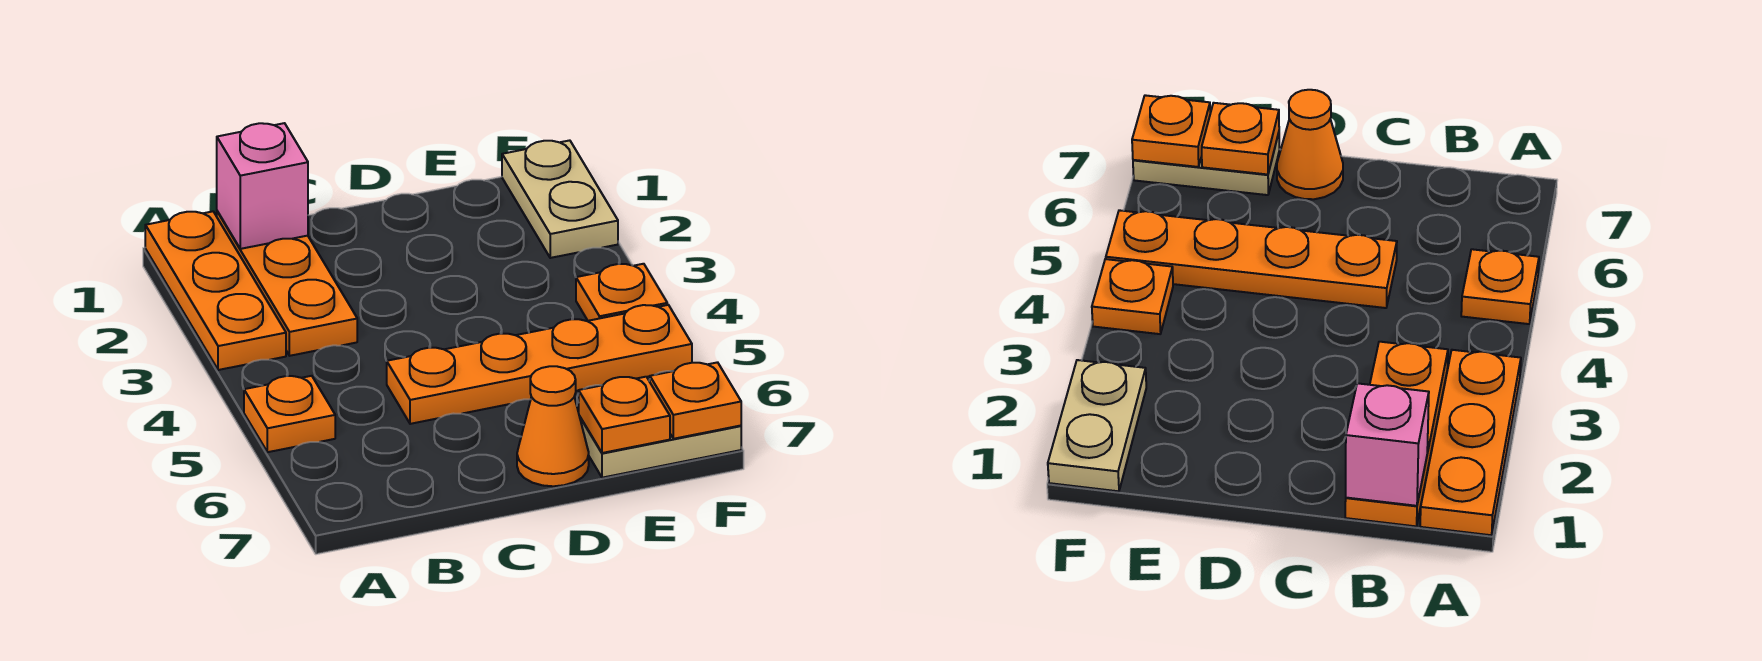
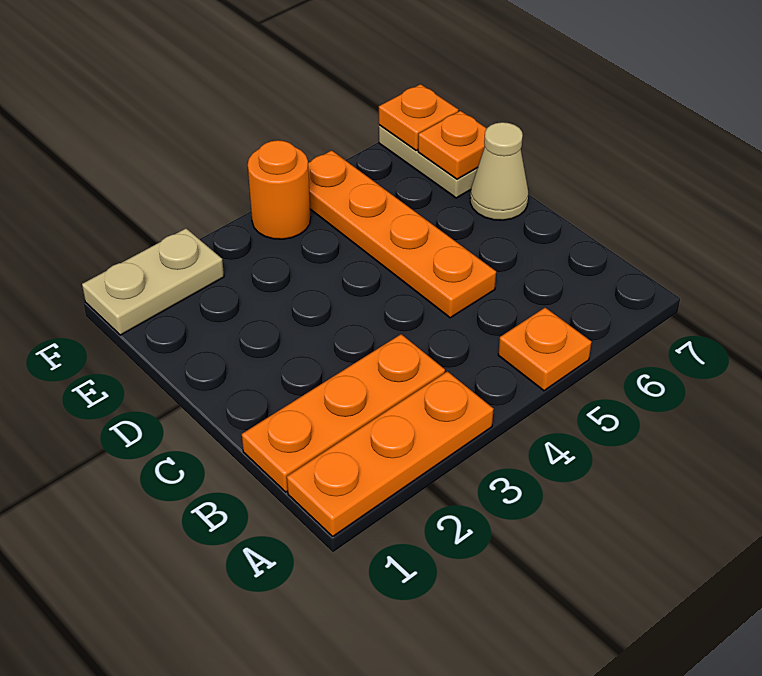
pink 1x1 brick [217,123,308,249] -> none
orange 1x1 cone [517,366,589,486] -> tan 1x1 cone [470,122,528,220]
orange 1x1 plate [576,264,667,321] -> orange 1x1 round brick [248,140,311,239]

